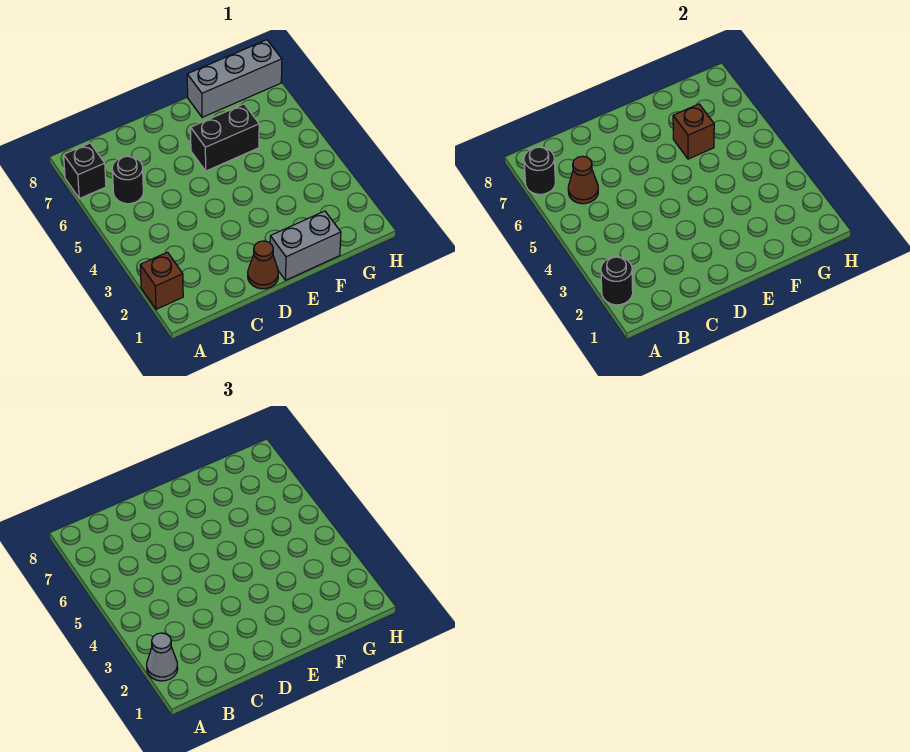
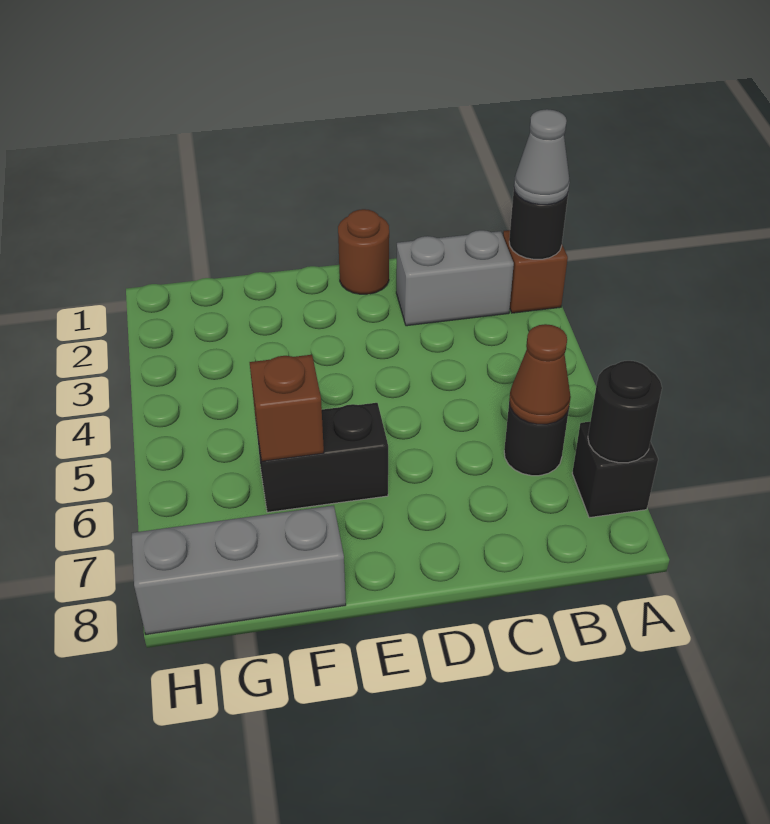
brown 1x1 cone [248,241,278,289] -> brown 1x1 round brick [338,209,389,294]
grey 1x2 brick [270,211,341,280] -> grey 1x2 brick moved to [396,230,514,326]

